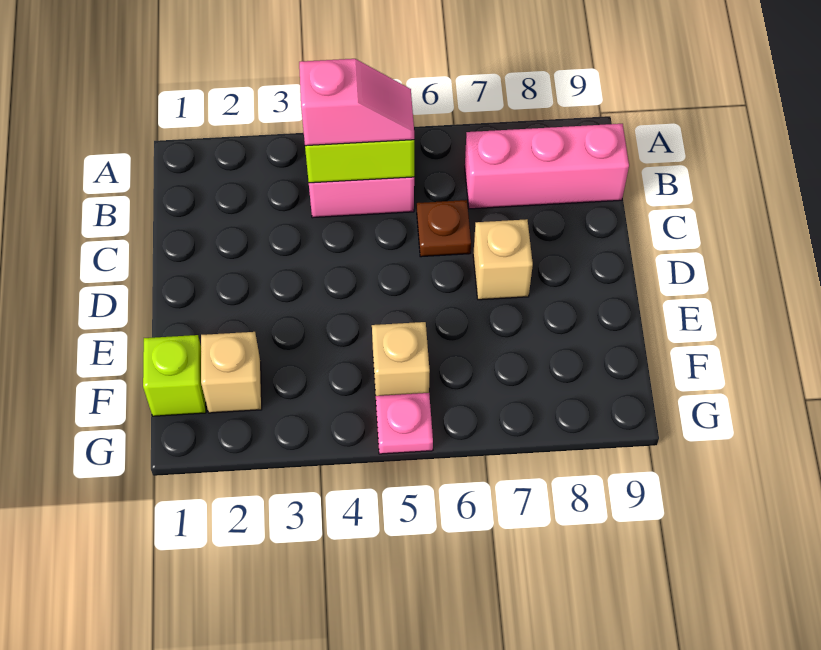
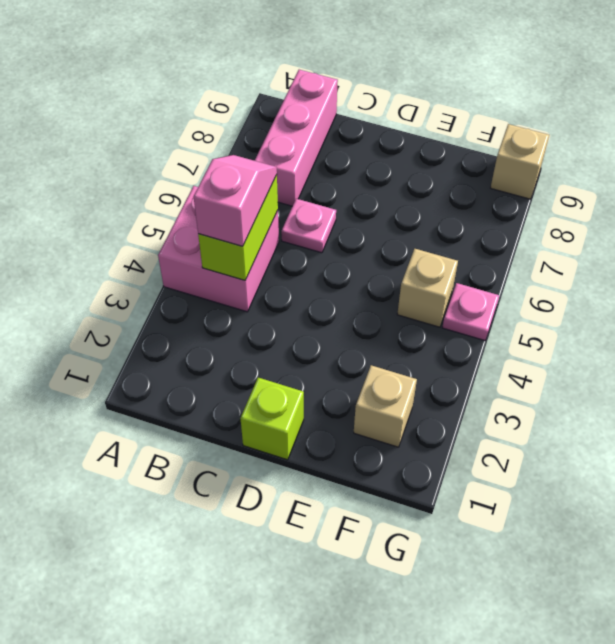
brown 1x1 plate [417,200,471,257] -> pink 1x1 plate [281,199,336,253]
tan 1x1 brick [473,219,533,300] -> tan 1x1 brick moved to [491,124,549,199]
lime 1x1 brick [143,335,206,416] -> lime 1x1 brick moved to [240,378,304,460]

